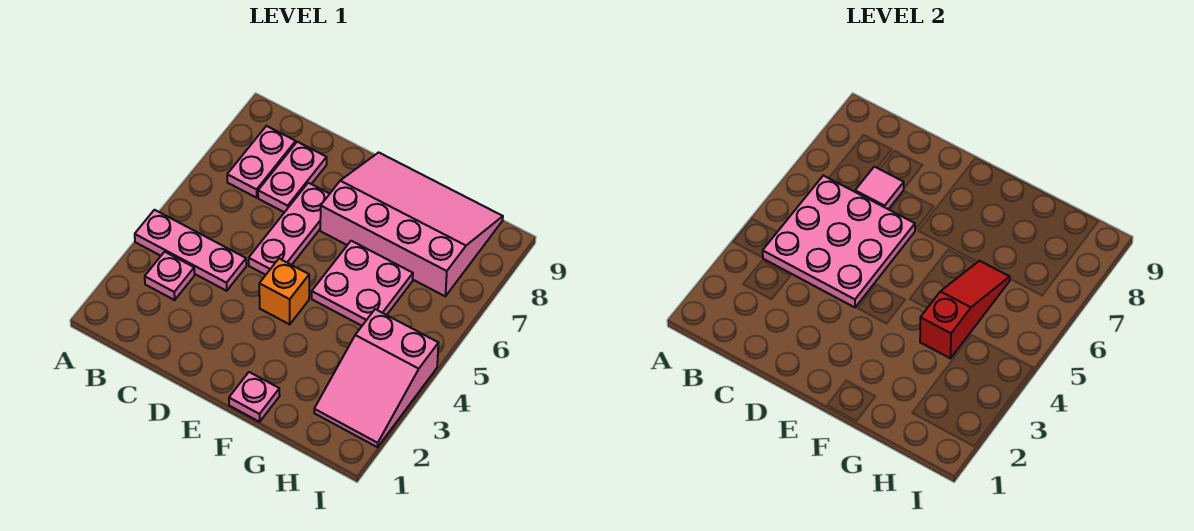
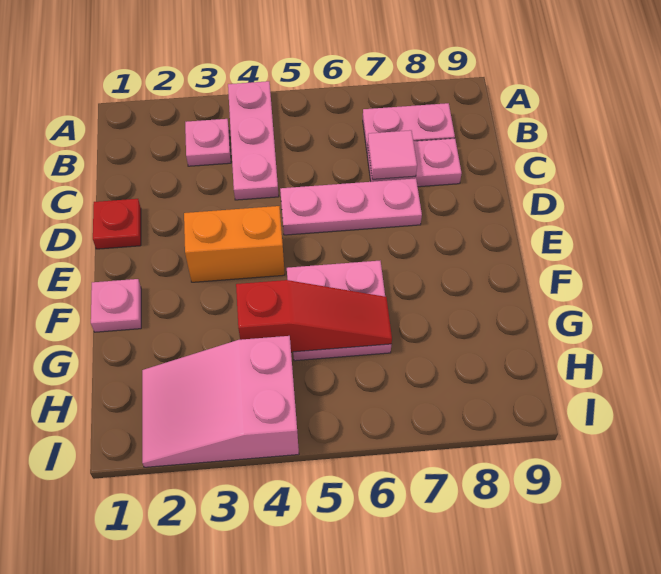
pink 3x3 plate [763,176,915,307] -> none
none -> red 1x1 plate [93,199,141,249]
orange 1x1 brick [259,259,309,324] -> orange 1x2 brick [184,206,285,282]
pink 3x4 slope [320,152,503,296] -> none

